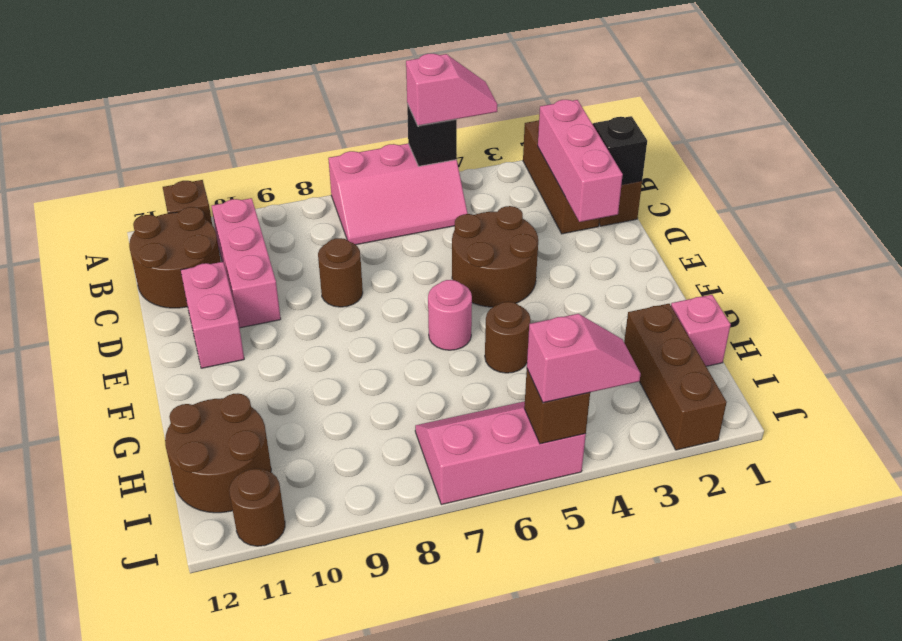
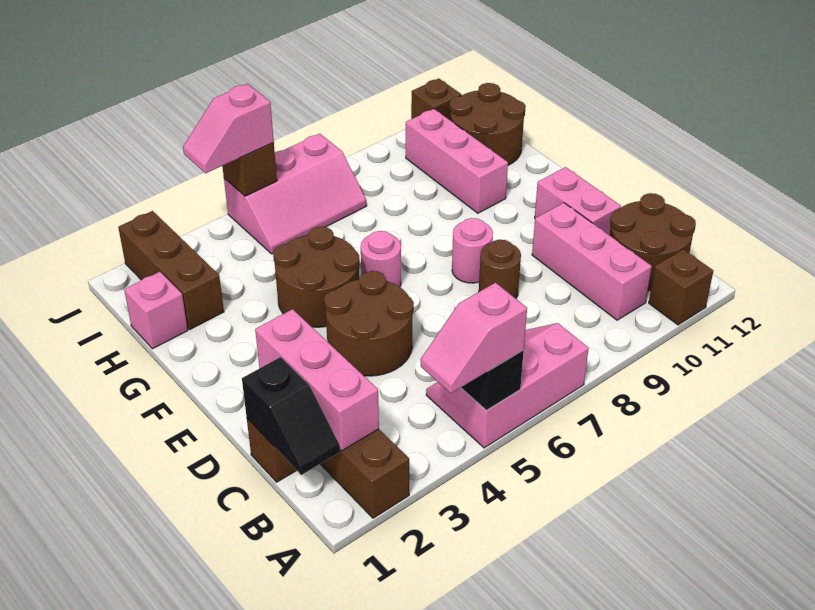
none -> pink 1x1 round brick [452,218,493,283]
brown 1x1 round brick [485,302,531,373] -> brown 2x2 round brick [273,227,360,327]
none -> pink 1x3 brick [406,109,508,213]
brown 1x1 round brick [229,469,285,546] -> brown 1x1 brick [411,78,461,120]

